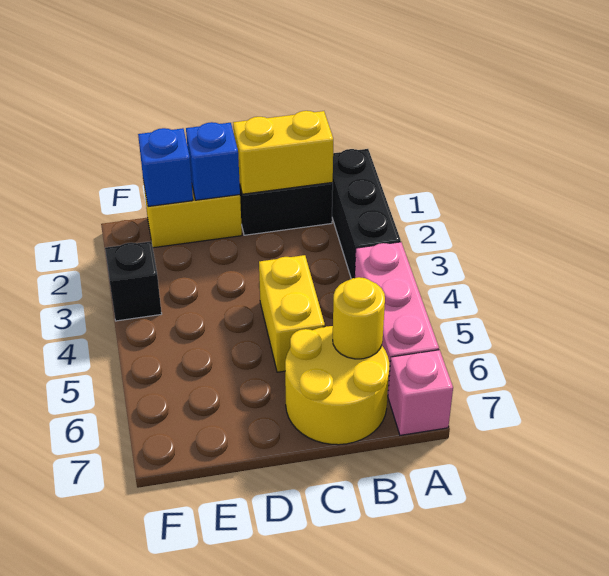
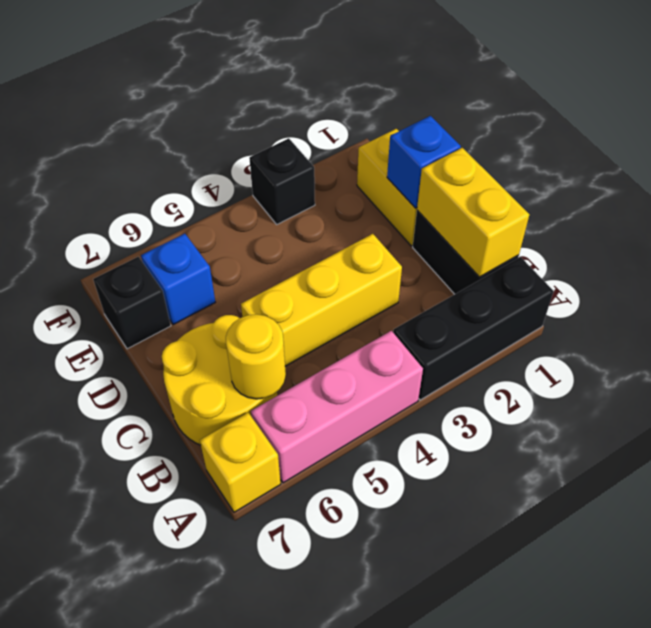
pink 1x1 brick [388,350,453,435] -> yellow 1x1 brick [200,413,281,512]
yellow 1x2 brick [259,255,325,372] -> yellow 1x3 brick [241,234,402,366]
blue 1x1 brick [138,128,193,207] -> blue 1x1 brick moved to [141,234,215,325]
none -> black 1x1 brick [93,257,171,349]

